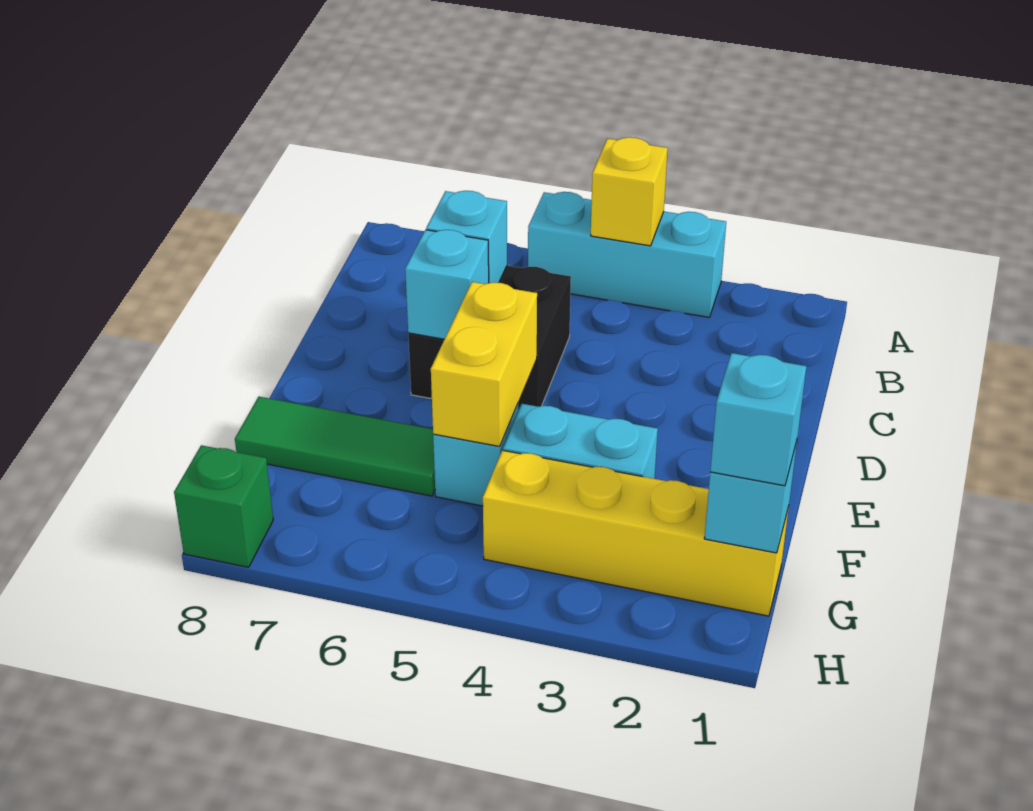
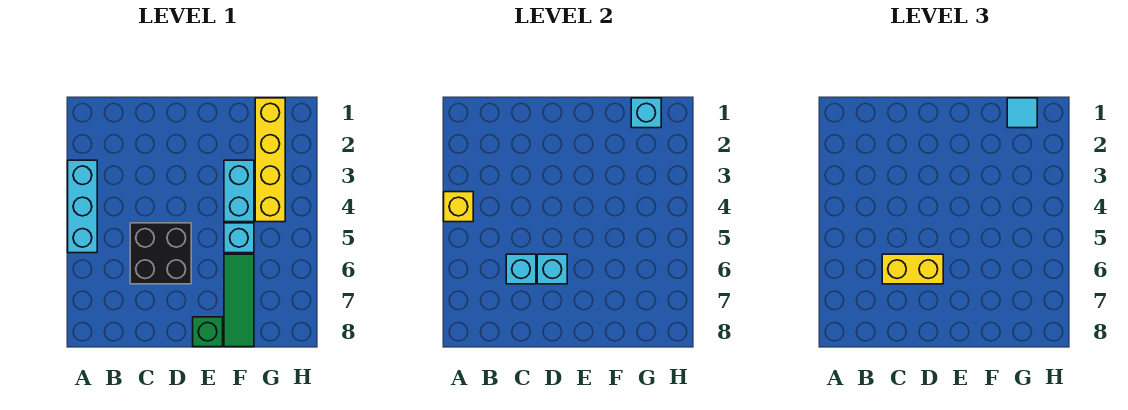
yellow 1x2 brick [431,282,537,447] -> yellow 1x2 brick moved to [882,254,943,284]
cyan 1x1 brick [710,353,806,486] -> cyan 1x1 tile [1007,98,1037,128]
green 1x1 brick [174,445,273,567] -> green 1x1 brick moved to [193,317,223,347]

